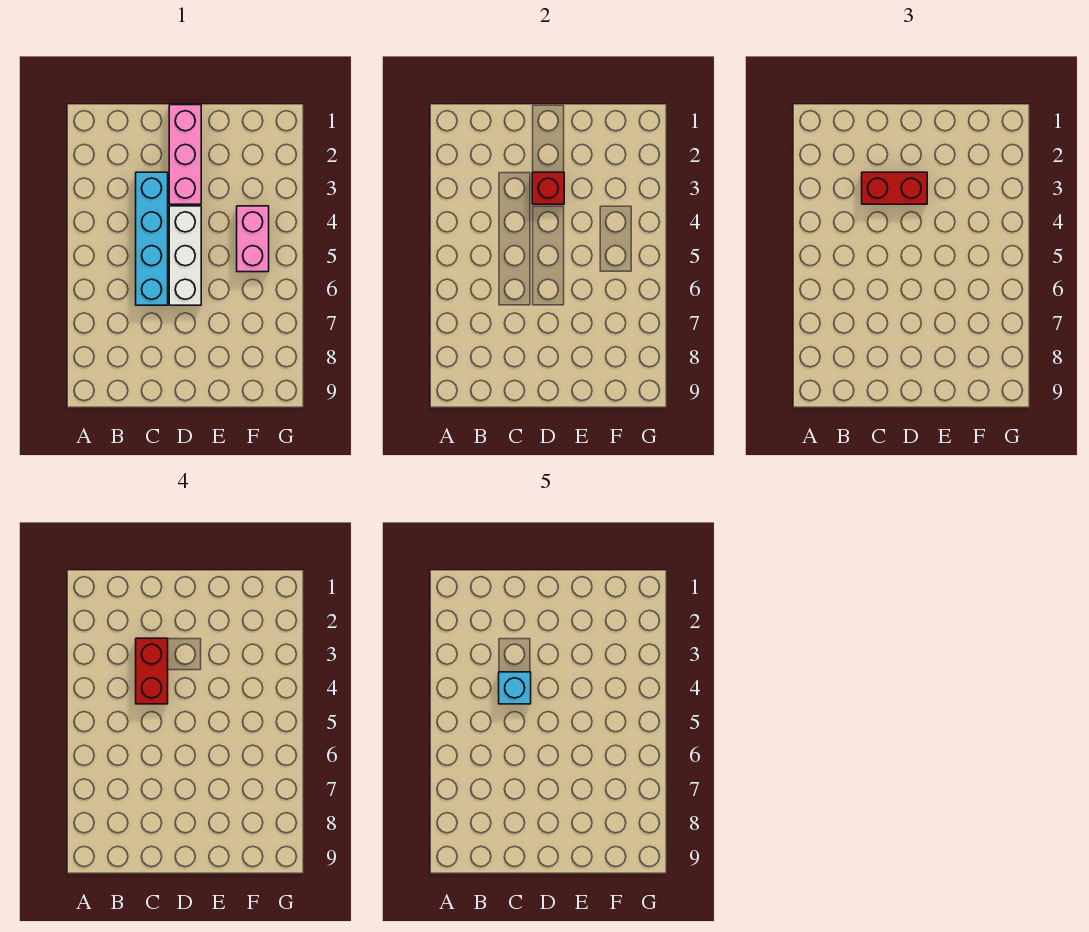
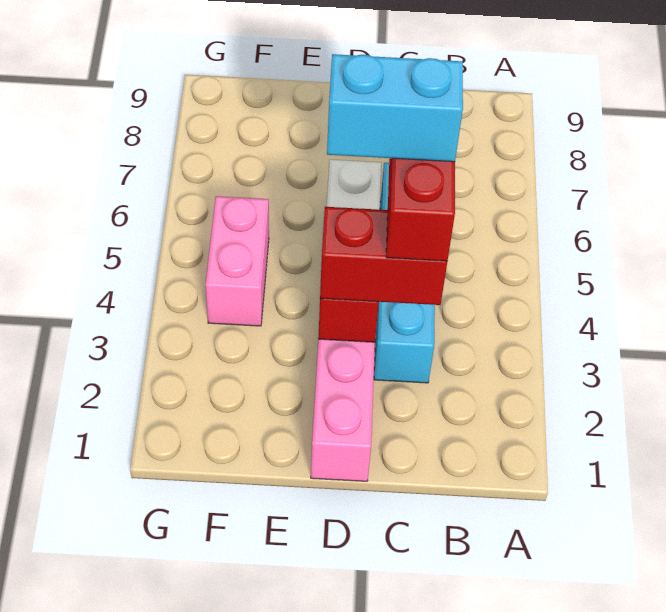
cyan 1x1 brick [499,672,531,704] -> cyan 1x2 brick [327,54,463,162]

